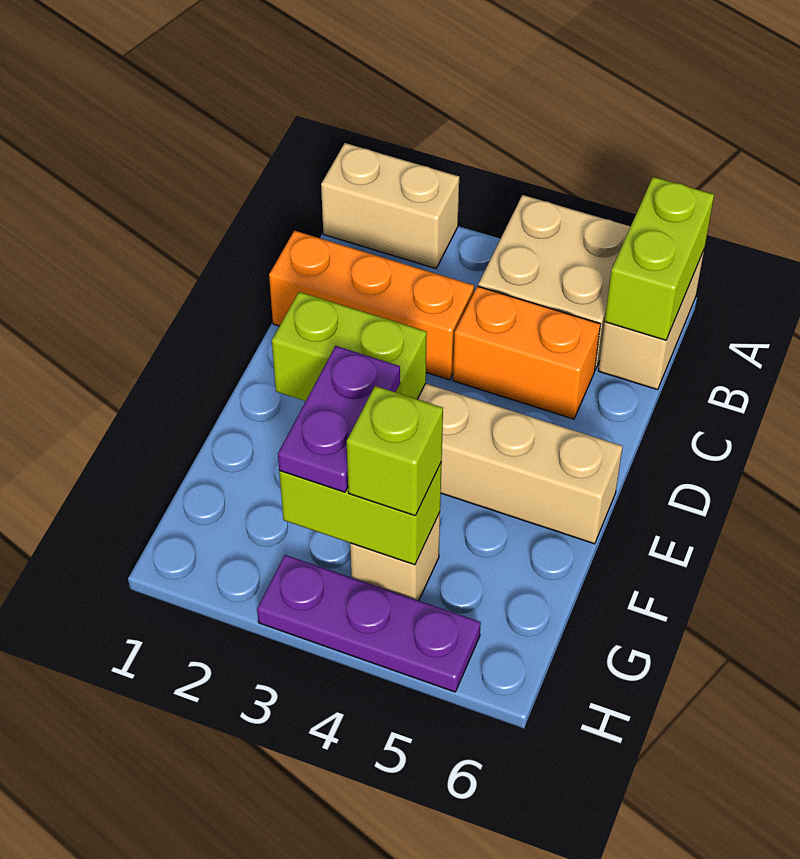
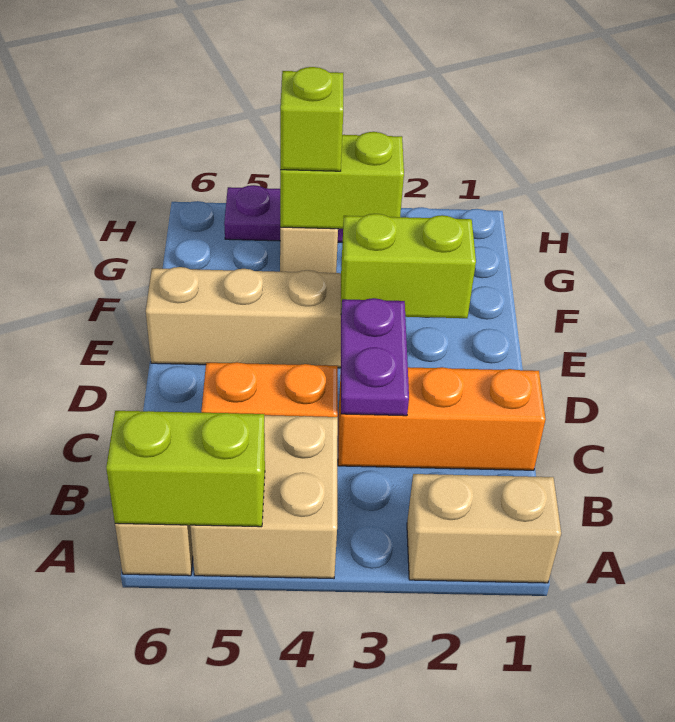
lime 1x2 brick [605,177,714,340] -> lime 1x2 brick turned to [106,411,265,527]
purple 1x2 plate [278,346,400,492] -> purple 1x2 plate moved to [341,298,409,416]

